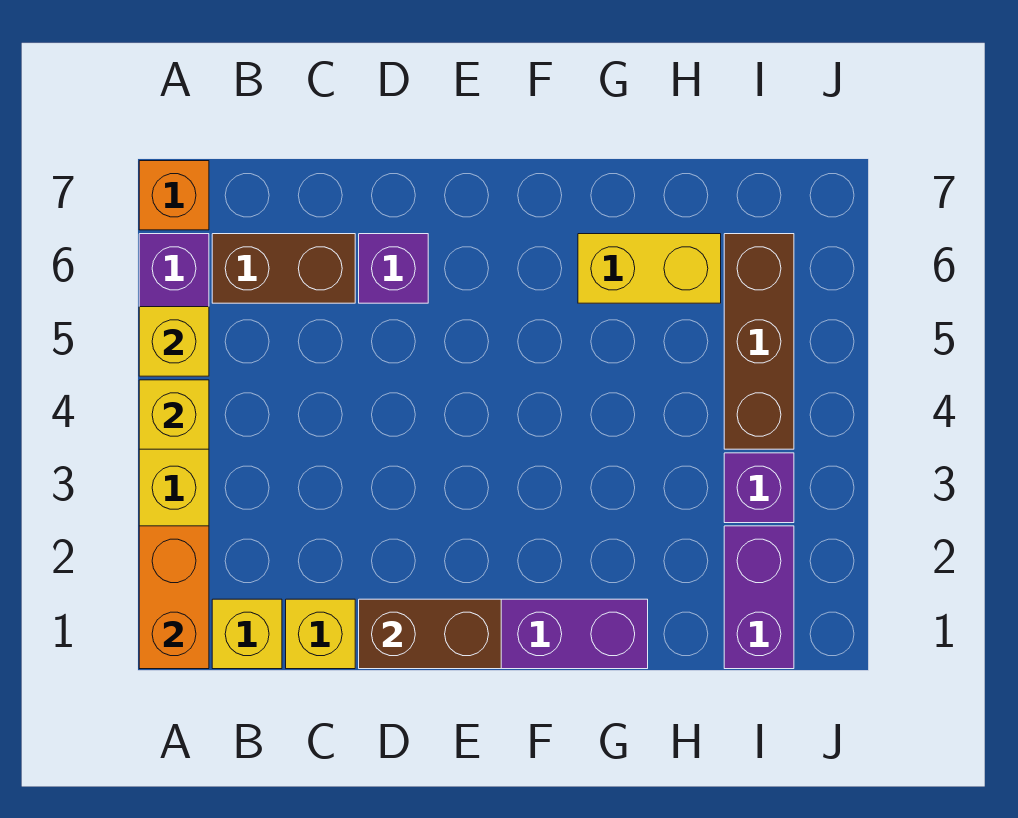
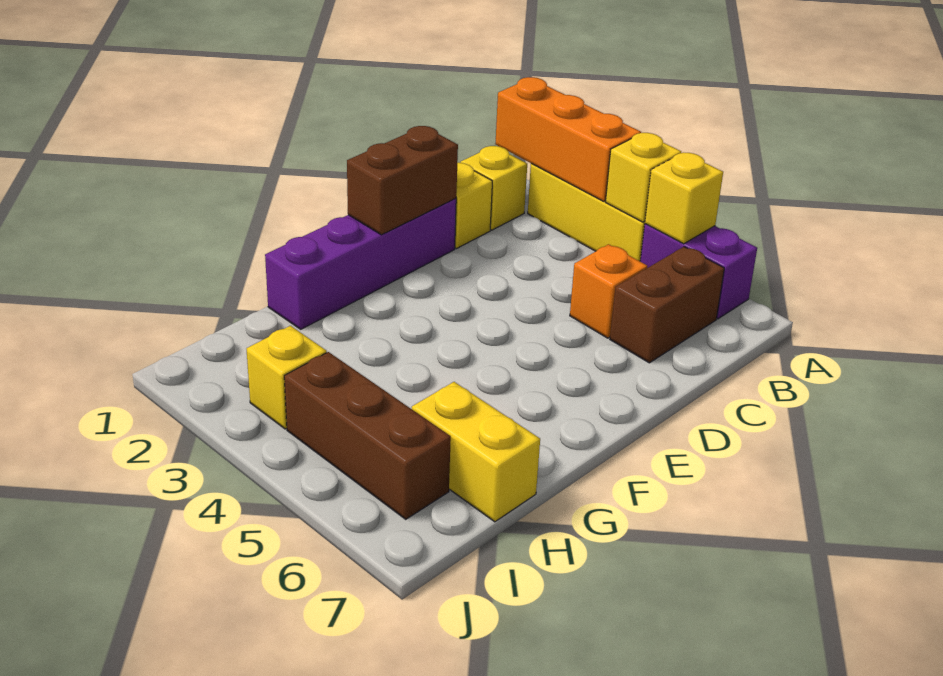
orange 1x2 brick [139,526,209,669] -> orange 1x3 brick [495,77,641,201]
orange 1x1 brick [139,161,209,230] -> orange 1x1 brick moved to [570,244,648,338]
purple 1x1 brick [359,234,428,303] -> none
yellow 1x2 brick [578,234,721,303] -> yellow 1x2 brick turned to [412,382,540,522]
purple 1x2 brick [724,526,794,669] -> none
purple 1x1 brick [724,453,794,523] -> yellow 1x1 brick [247,326,327,429]

